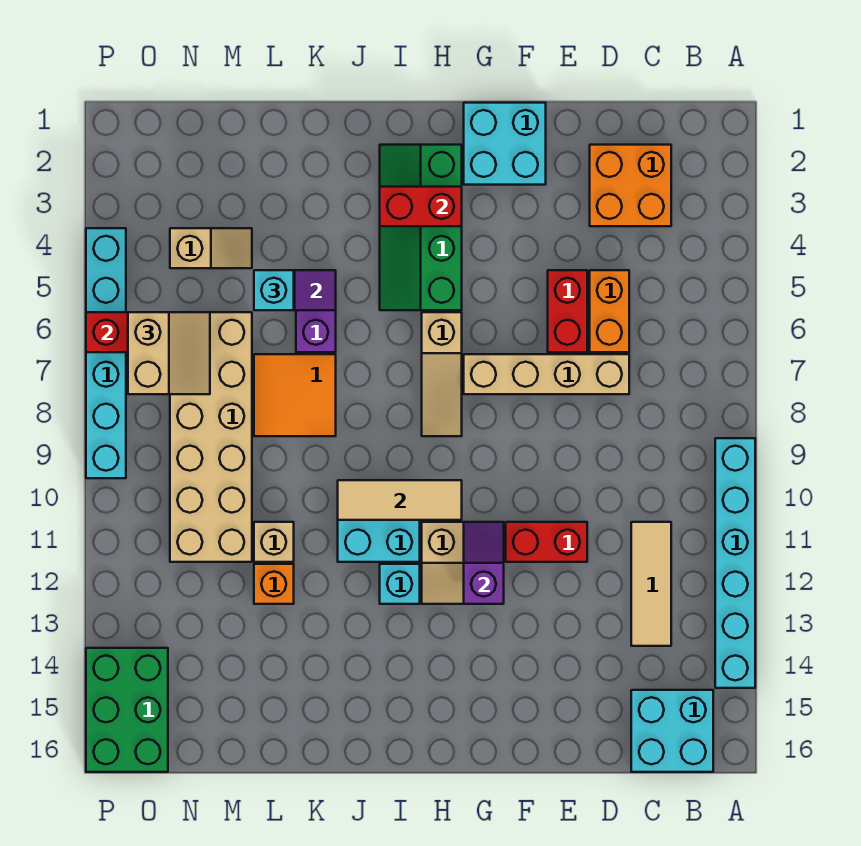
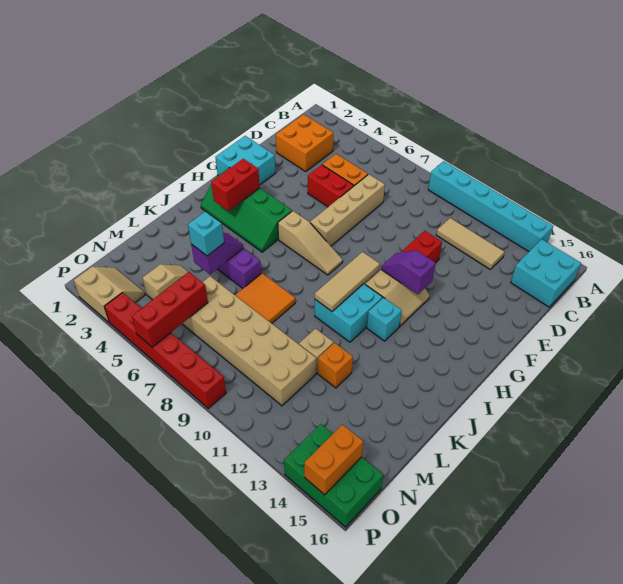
tan 2x2 slope [128,312,210,394] -> tan 2x2 slope moved to [73,266,145,322]
none -> orange 1x2 brick [304,425,363,495]
cyan 1x6 brick [86,228,126,478] -> red 1x6 brick [104,293,226,409]

